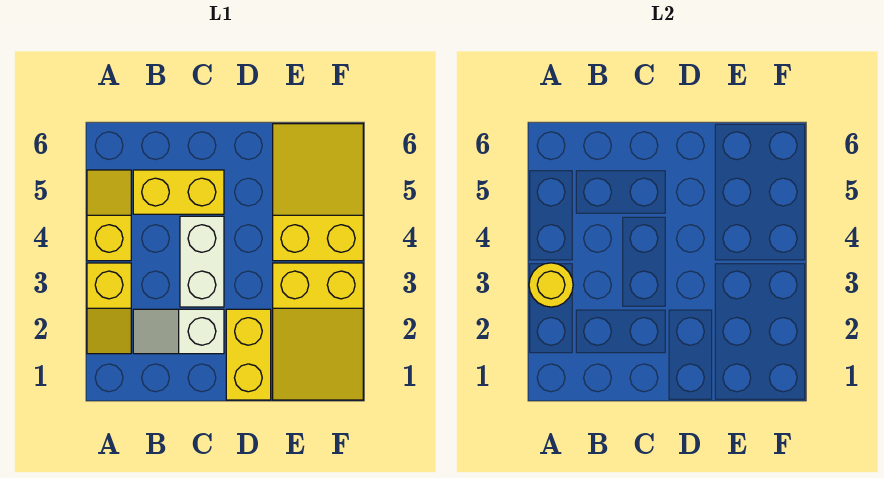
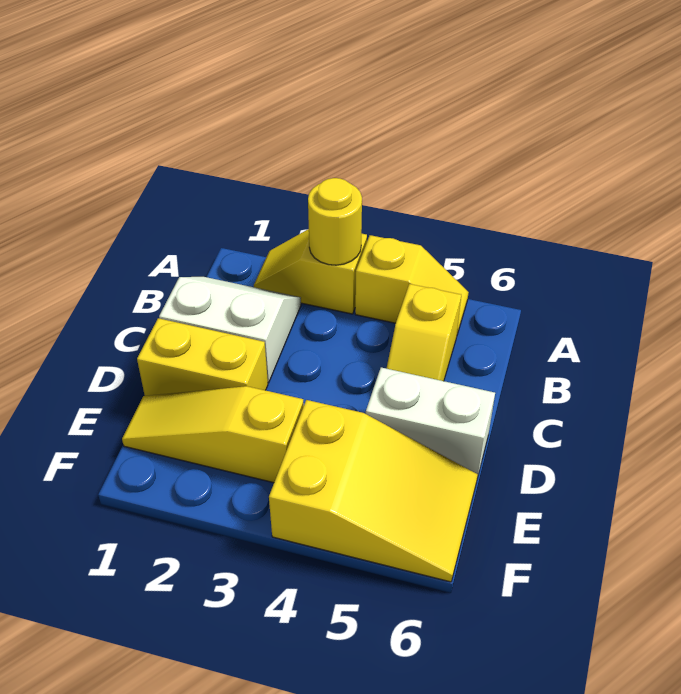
white 1x2 slope [133,309,224,354] -> white 2x2 slope [159,277,301,383]
yellow 1x2 brick [133,170,224,214] -> yellow 1x2 slope [386,284,461,381]
white 1x2 brick [180,216,224,307] -> white 1x2 brick moved to [366,367,495,477]
yellow 2x3 slope [273,263,363,400] -> yellow 1x3 slope [122,386,304,483]

